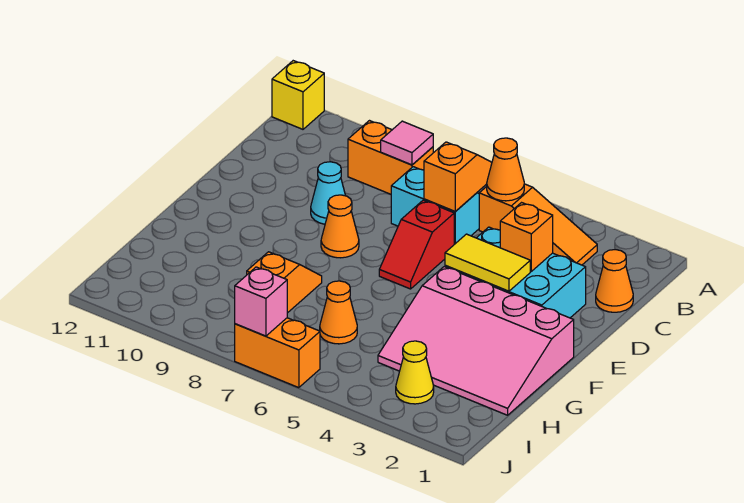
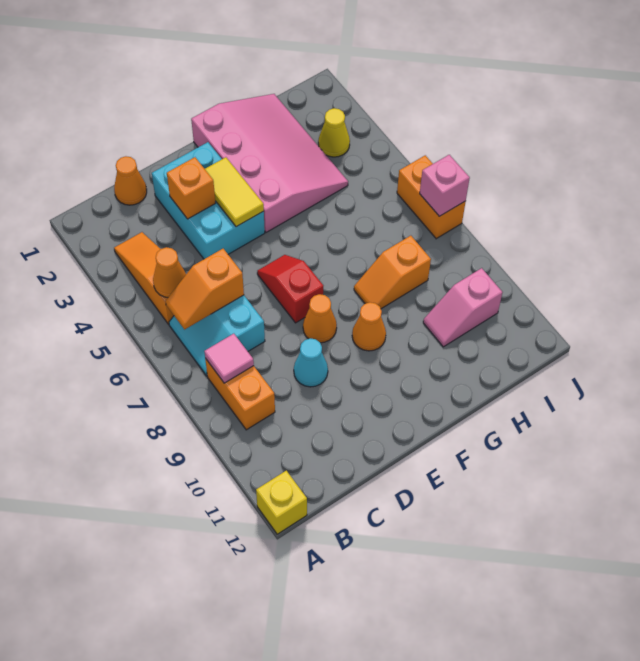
red 1x2 slope [379,200,454,289] -> red 1x2 slope turned to [257,255,323,323]
orange 1x1 cone [320,281,357,344] -> orange 1x1 cone moved to [352,302,386,351]
none -> pink 1x2 slope [423,268,503,347]

